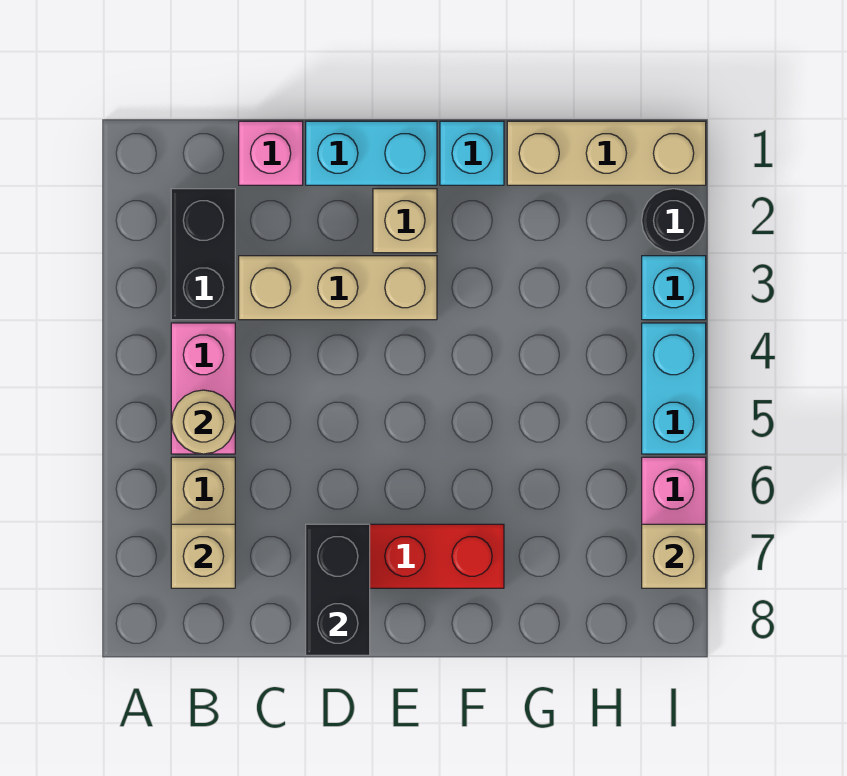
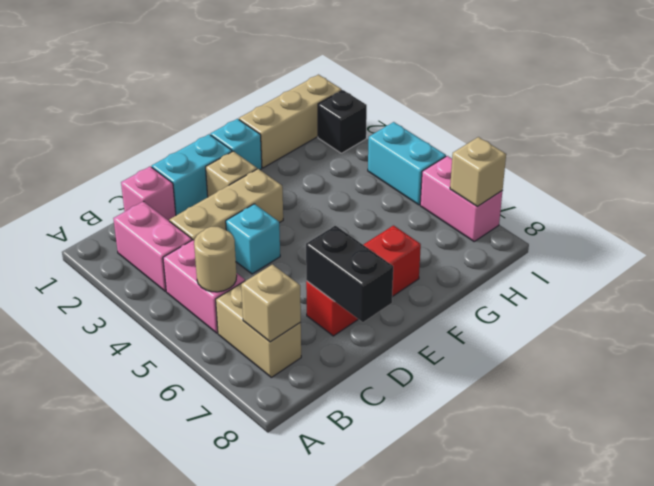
black 1x2 brick [171,189,235,320] -> pink 1x2 brick [113,201,192,291]
black 1x1 round brick [642,189,706,252] -> black 1x1 brick [318,90,367,153]
cyan 1x1 brick [642,256,706,320] -> cyan 1x1 brick moved to [226,204,280,274]

